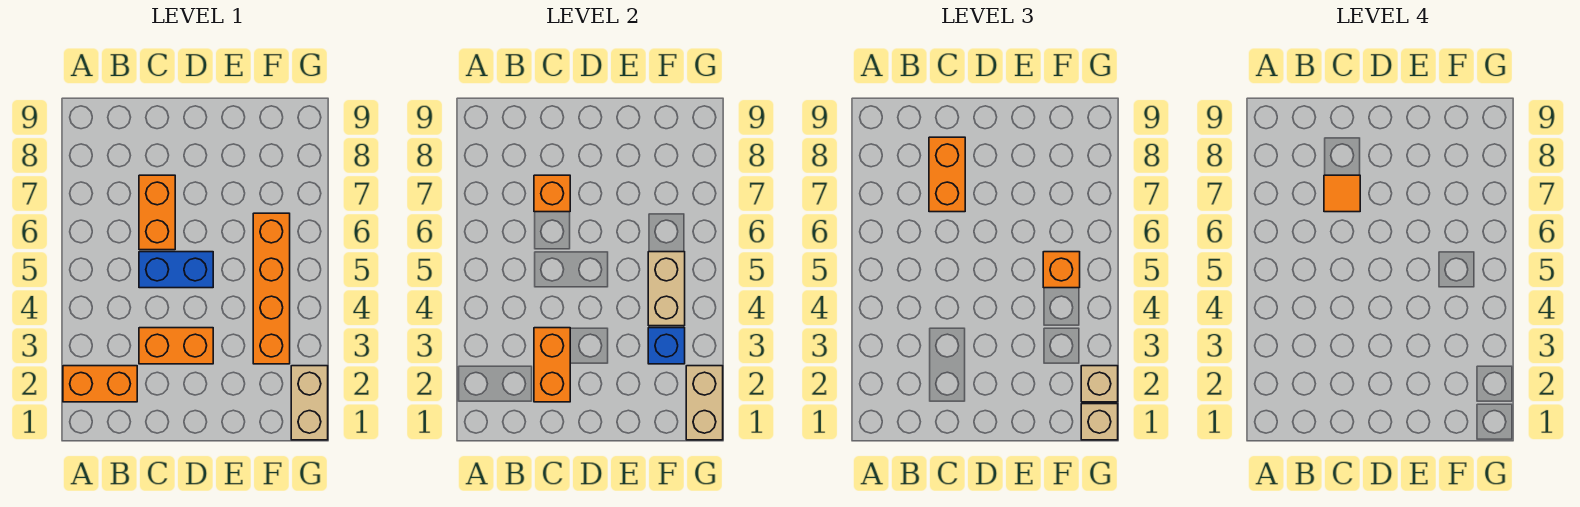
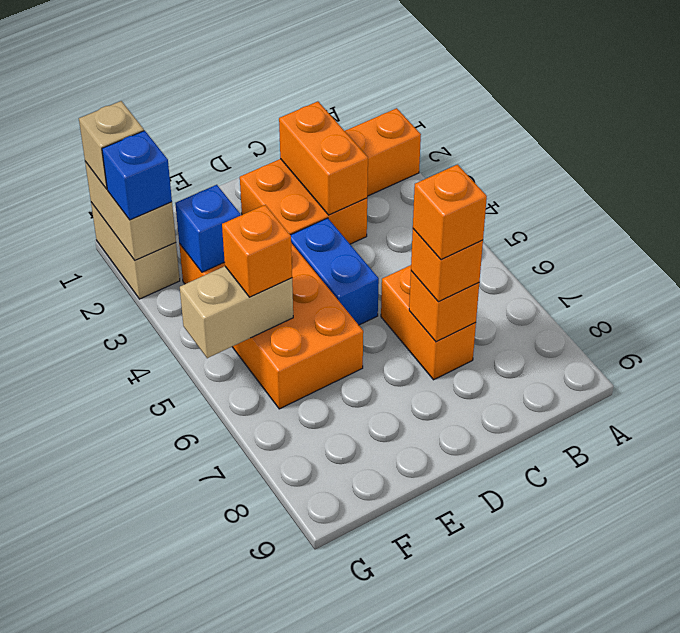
orange 1x2 brick [139,328,213,364] -> orange 2x2 brick [240,159,367,244]
blue 1x2 brick [139,252,213,288] -> blue 1x2 brick turned to [291,218,379,325]
orange 1x2 brick [929,137,965,212] -> orange 1x1 brick [411,229,483,302]
orange 1x1 tile [1324,175,1360,212] -> orange 1x1 brick [413,165,487,260]
orange 1x4 brick [253,213,290,364] -> orange 2x4 brick [179,243,363,409]
tan 1x2 brick [648,252,685,326] -> tan 1x2 brick turned to [180,266,293,358]
tan 1x1 brick [1081,366,1118,402] -> blue 1x1 brick [102,131,172,220]

